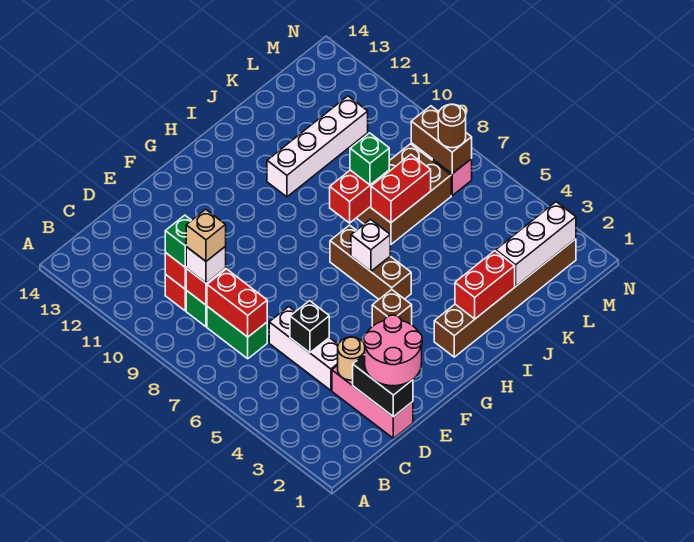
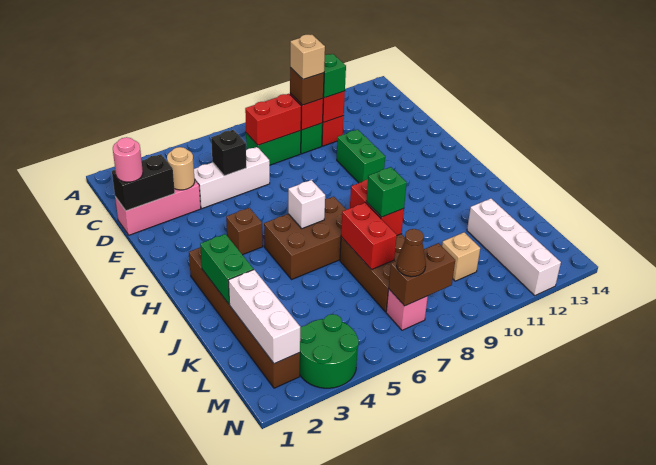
white 1x1 brick [186,247,226,283] -> brown 1x1 brick [290,68,324,105]
pink 2x2 round brick [364,315,422,386] -> pink 1x1 round brick [113,137,143,182]
none -> green 1x2 brick [337,130,385,183]
brown 1x3 brick [330,225,411,299] -> brown 2x3 brick [264,197,346,279]
red 1x2 brick [455,251,515,319] -> green 1x2 brick [200,234,254,304]
white 1x4 brick [267,96,368,197] -> white 1x4 brick moved to [467,199,561,296]
none -> tan 1x1 brick [442,232,480,281]
none -> green 2x2 round brick [300,314,359,388]
brown 1x1 round brick [438,104,466,148] -> brown 1x1 cone [397,229,426,277]

